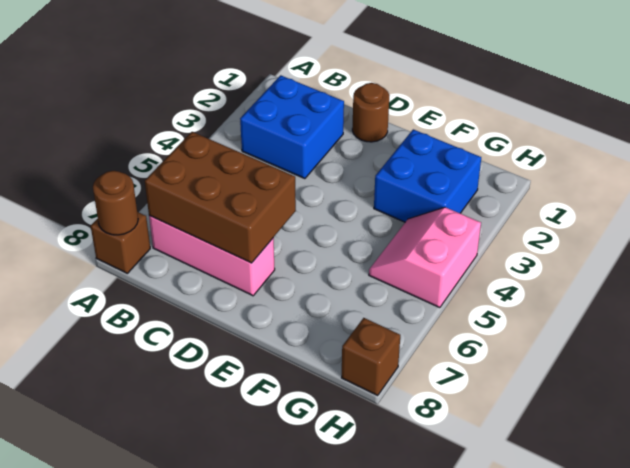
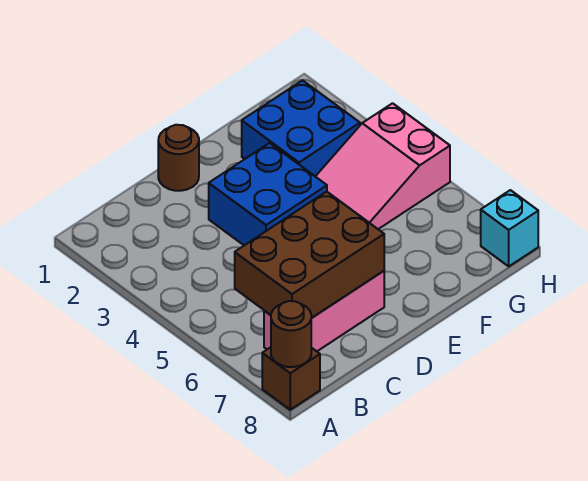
blue 2x2 brick [240,75,344,179] -> blue 2x2 brick moved to [209,143,327,245]
pink 2x2 slope [369,207,481,308] -> pink 2x3 slope [315,103,450,229]
brown 1x1 brick [342,318,400,395] -> cyan 1x1 brick [481,190,538,266]

